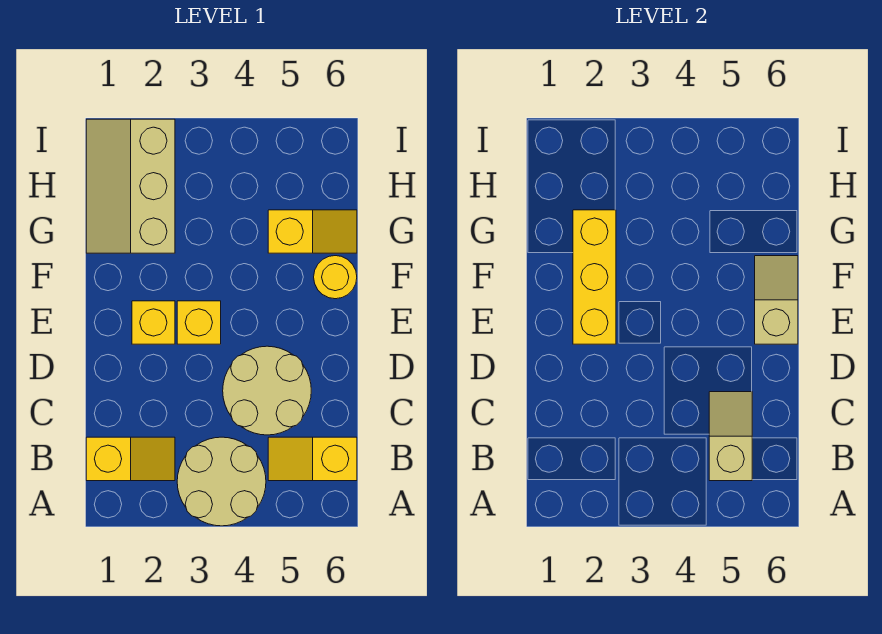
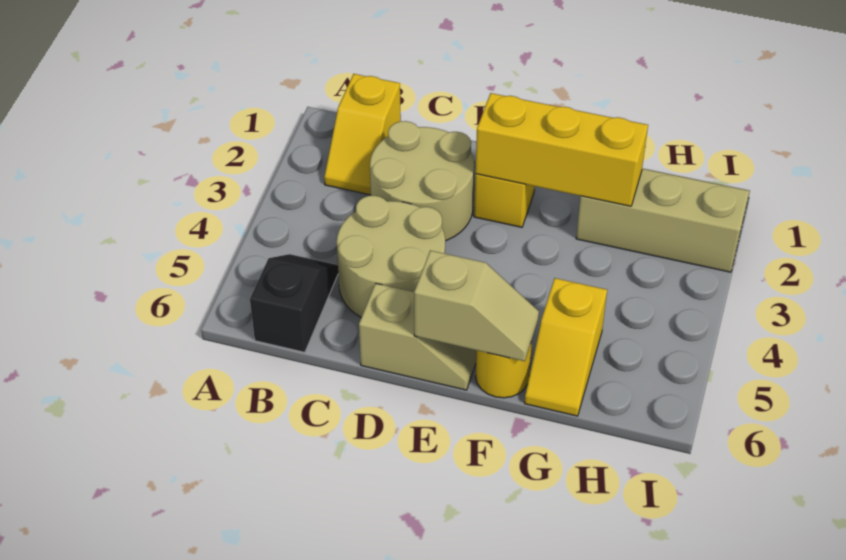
tan 2x2 round brick [177,437,266,526] -> tan 2x2 round brick moved to [370,121,474,241]
yellow 1x2 slope [268,437,357,481] -> black 1x2 slope [250,254,338,352]
tan 1x2 slope [709,392,752,481] -> tan 1x2 slope moved to [359,283,476,390]
yellow 1x1 brick [177,301,221,344] -> none

